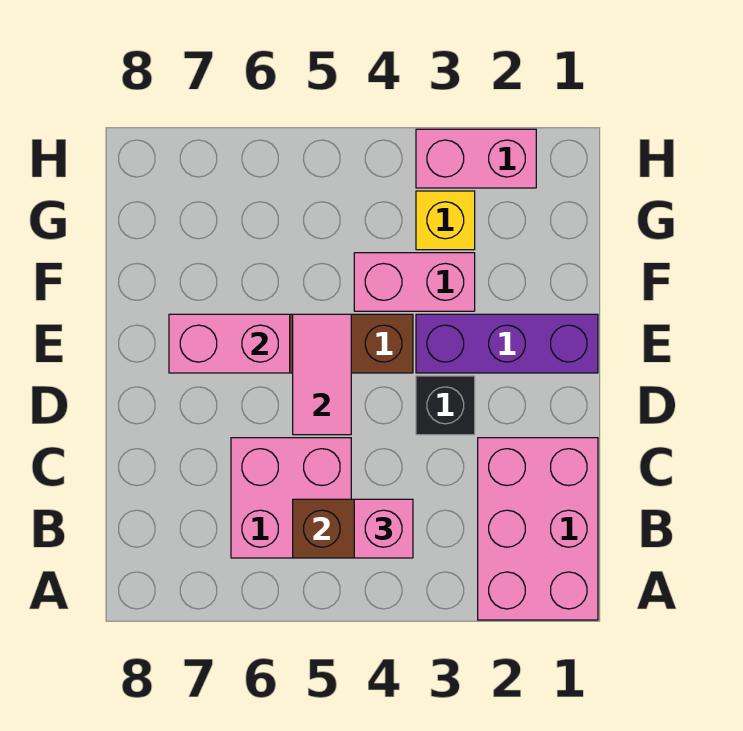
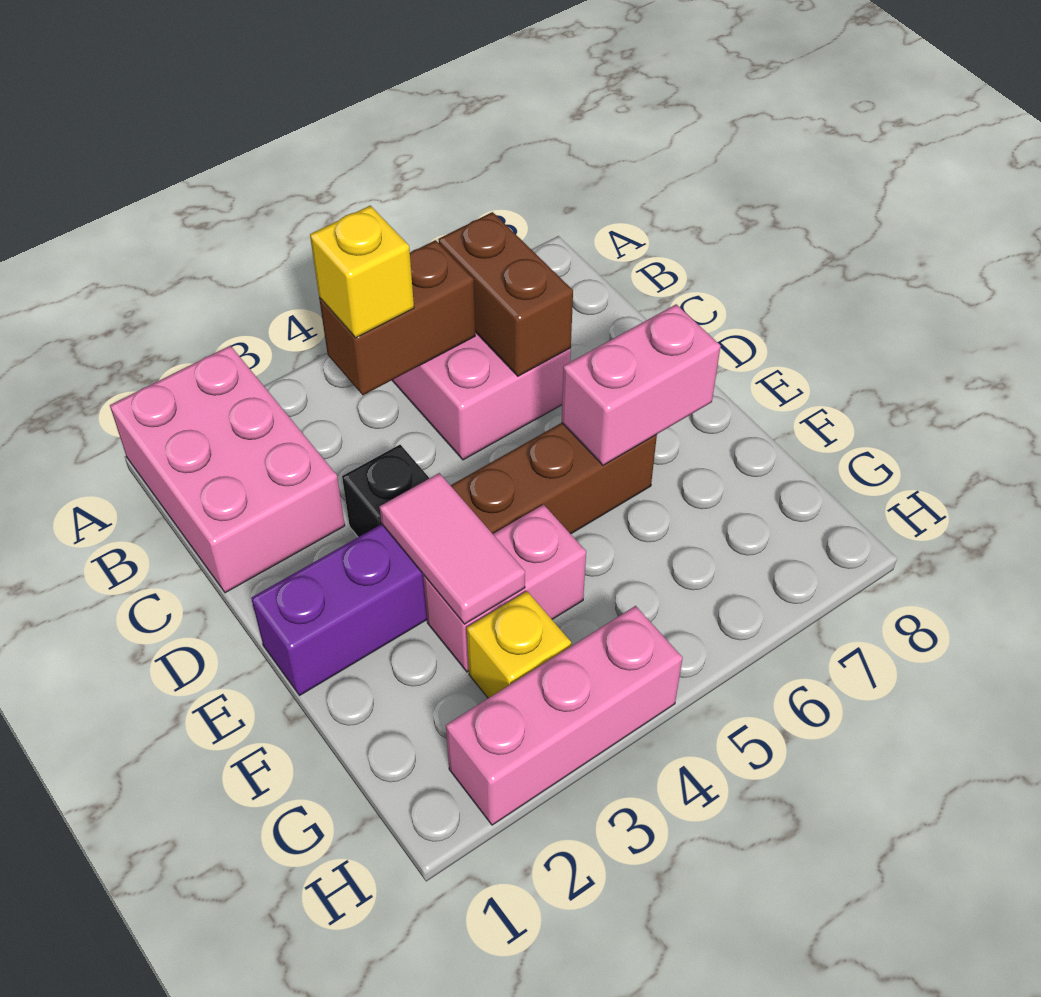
pink 1x1 brick [354,499,413,558] -> yellow 1x1 brick [310,206,414,338]
none -> brown 1x2 brick [438,212,573,376]
pink 1x2 tile [293,314,351,435] -> pink 1x2 tile moved to [380,473,525,624]
pink 1x2 brick [416,129,536,188] -> pink 1x3 brick [446,606,683,825]

